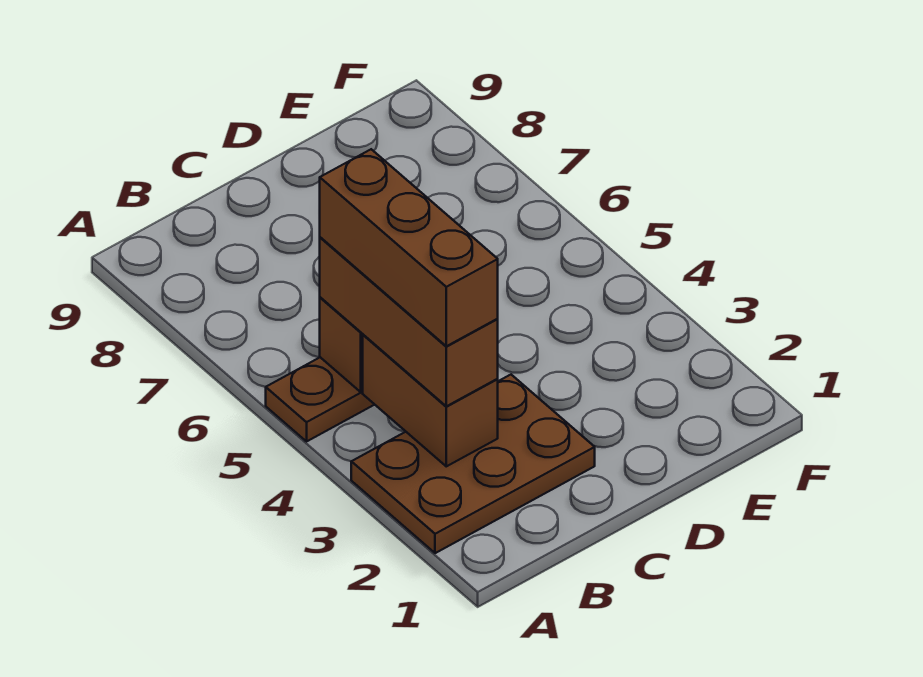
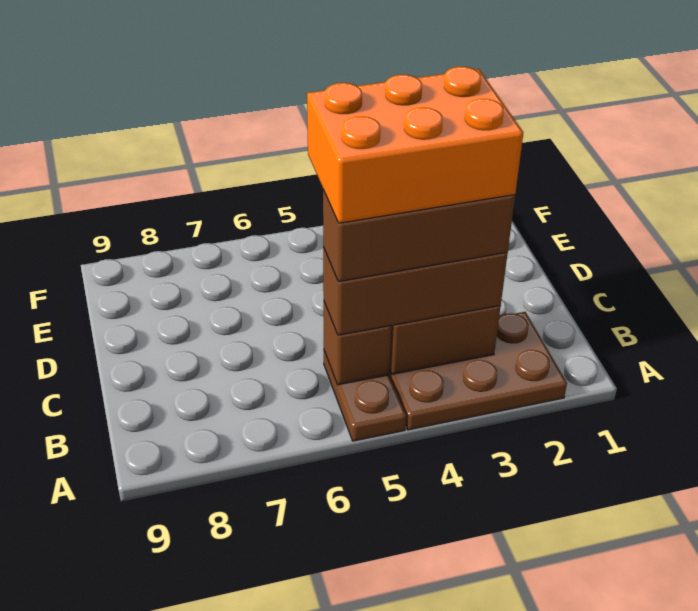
brown 2x3 plate [351,375,595,553] -> brown 2x3 plate turned to [389,312,567,430]
none -> orange 2x3 brick [307,67,524,223]

